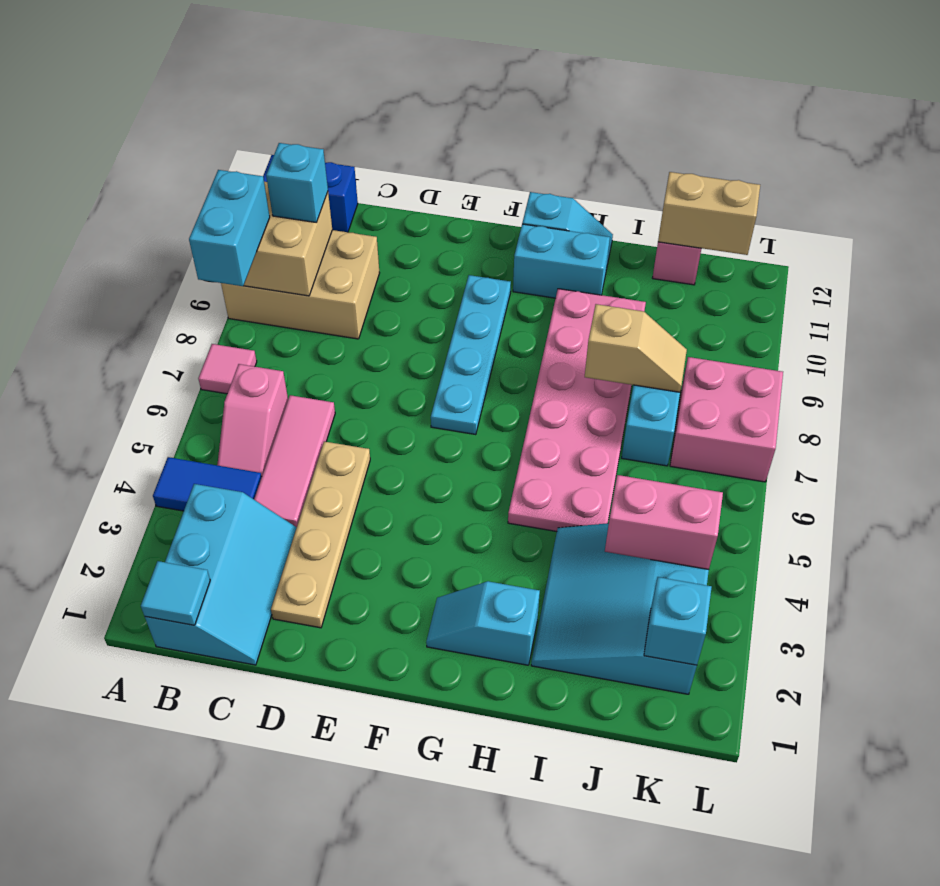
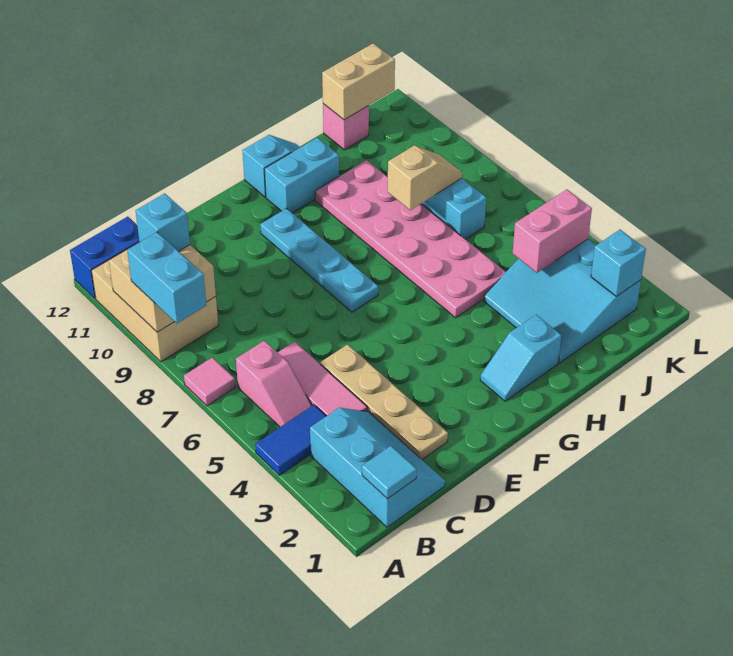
tan 2x3 brick [221,230,379,339] -> tan 2x3 brick turned to [92,260,218,362]
pink 2x2 brick [670,357,783,482] -> none

